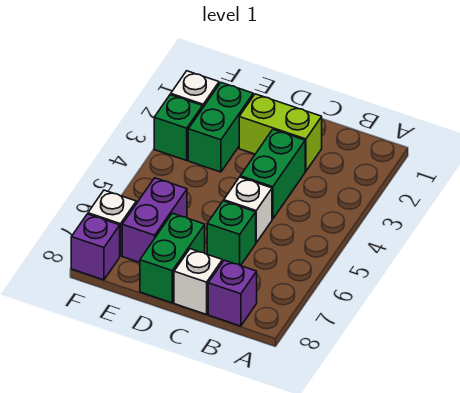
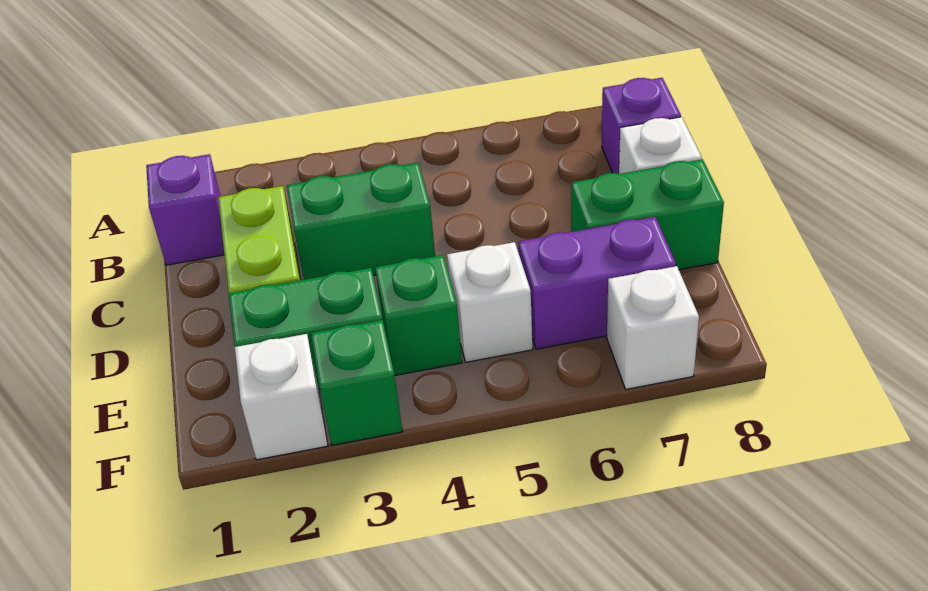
white 1x1 brick [224,177,272,243] -> white 1x1 brick moved to [447,242,533,362]
green 1x1 brick [207,201,256,266] -> green 1x1 brick moved to [375,255,462,375]
purple 1x1 brick [71,214,120,280] -> purple 1x1 brick moved to [146,154,224,265]

